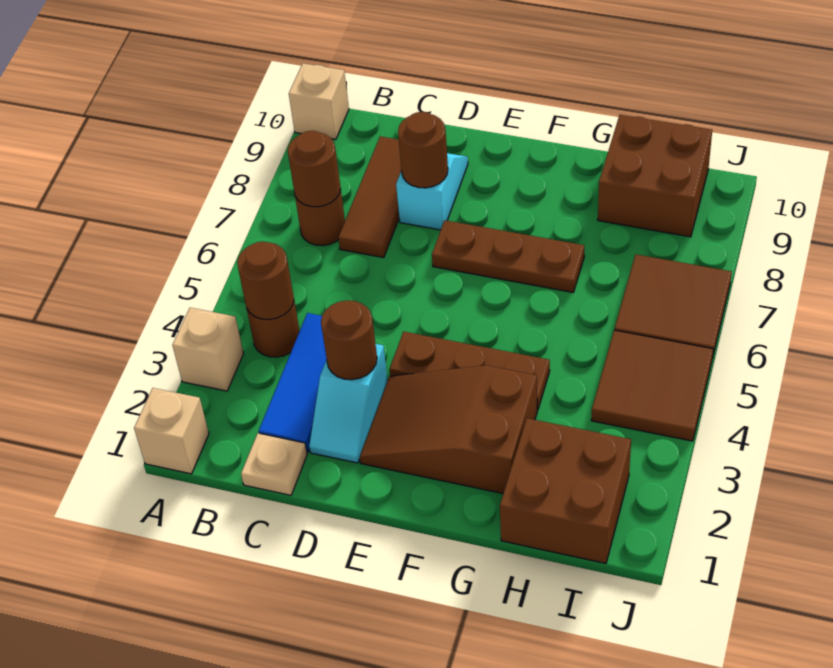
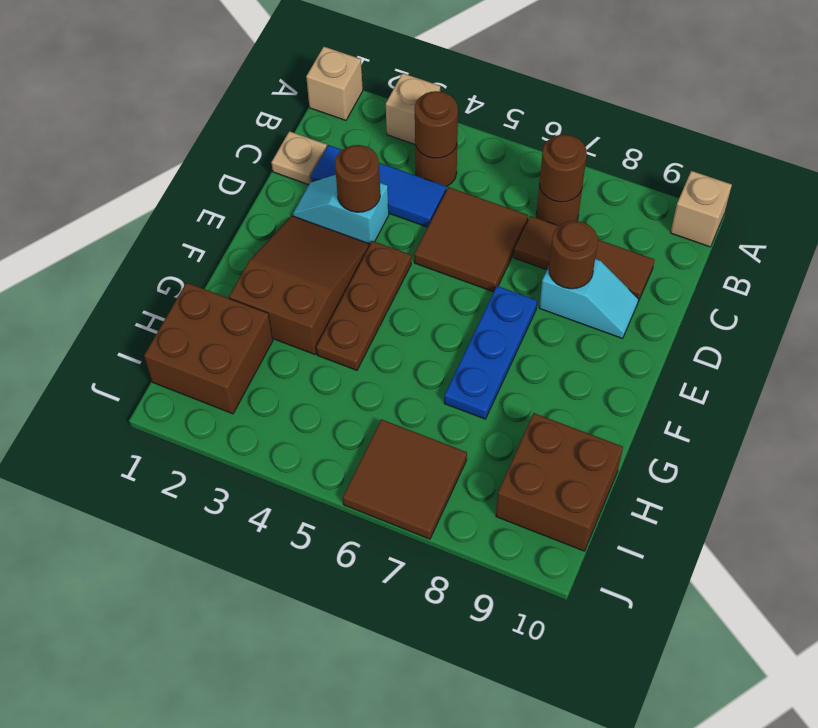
brown 1x3 plate [432,220,584,292] -> blue 1x3 plate [444,286,537,419]
brown 2x2 tile [591,330,713,441] -> brown 2x2 tile moved to [414,187,528,292]

